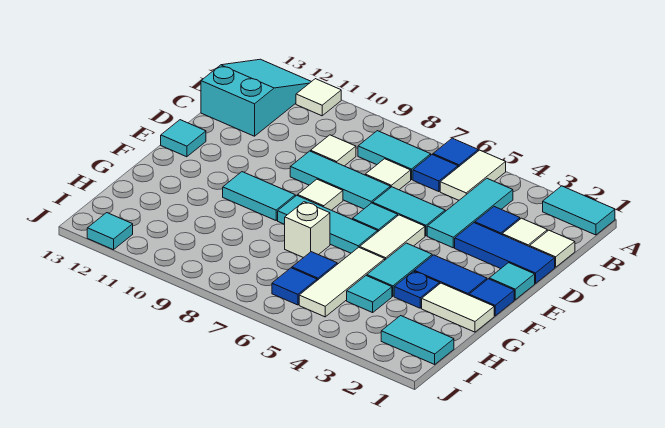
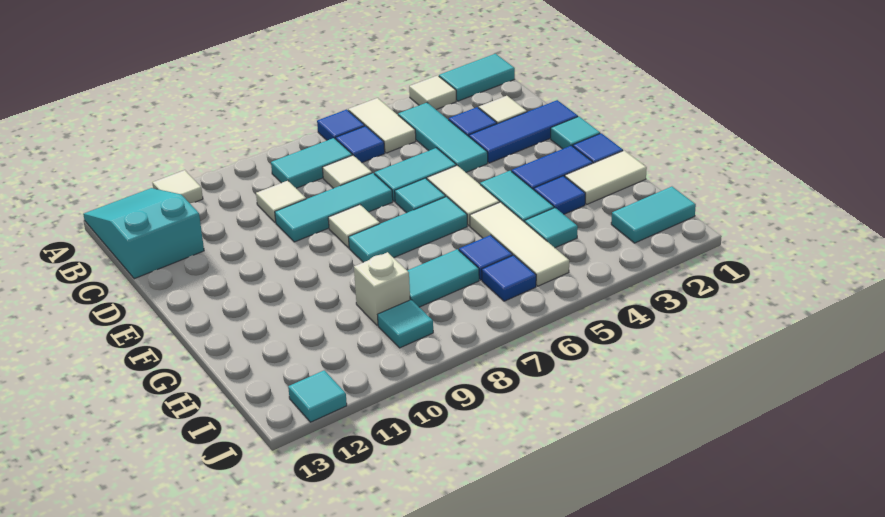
white 1x1 tile [530,230,575,267] -> white 1x1 tile moved to [409,75,456,110]
cyan 1x1 tile [161,120,206,157] -> cyan 1x1 tile moved to [378,300,433,348]
cyan 1x2 tile [223,172,295,220] -> cyan 1x2 tile moved to [407,249,479,307]
blue 1x1 plate [394,271,440,308] -> blue 1x1 tile [534,176,585,214]
white 1x1 brick [284,202,330,258] -> white 1x1 brick moved to [354,252,410,325]

